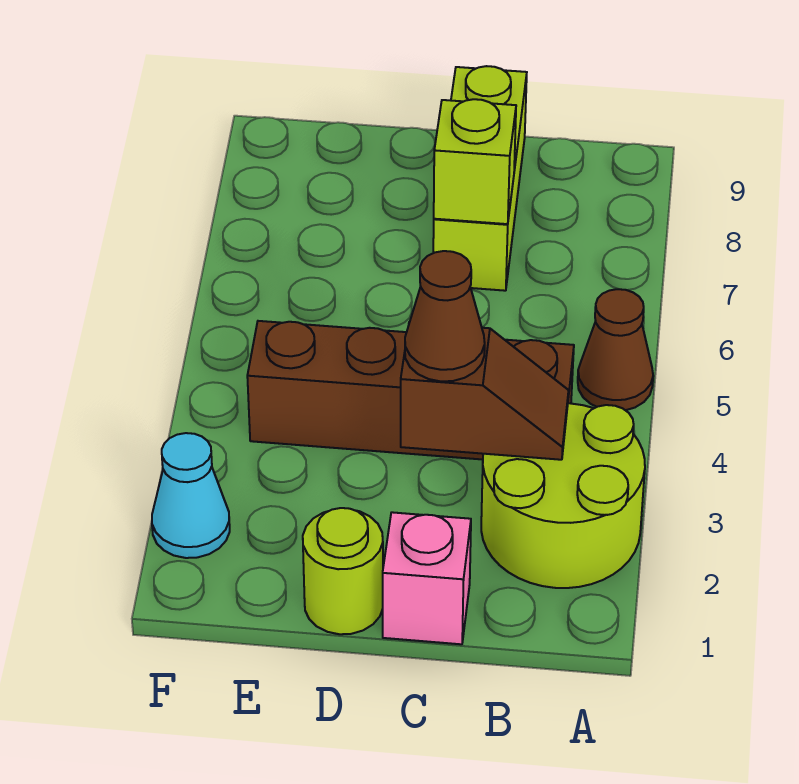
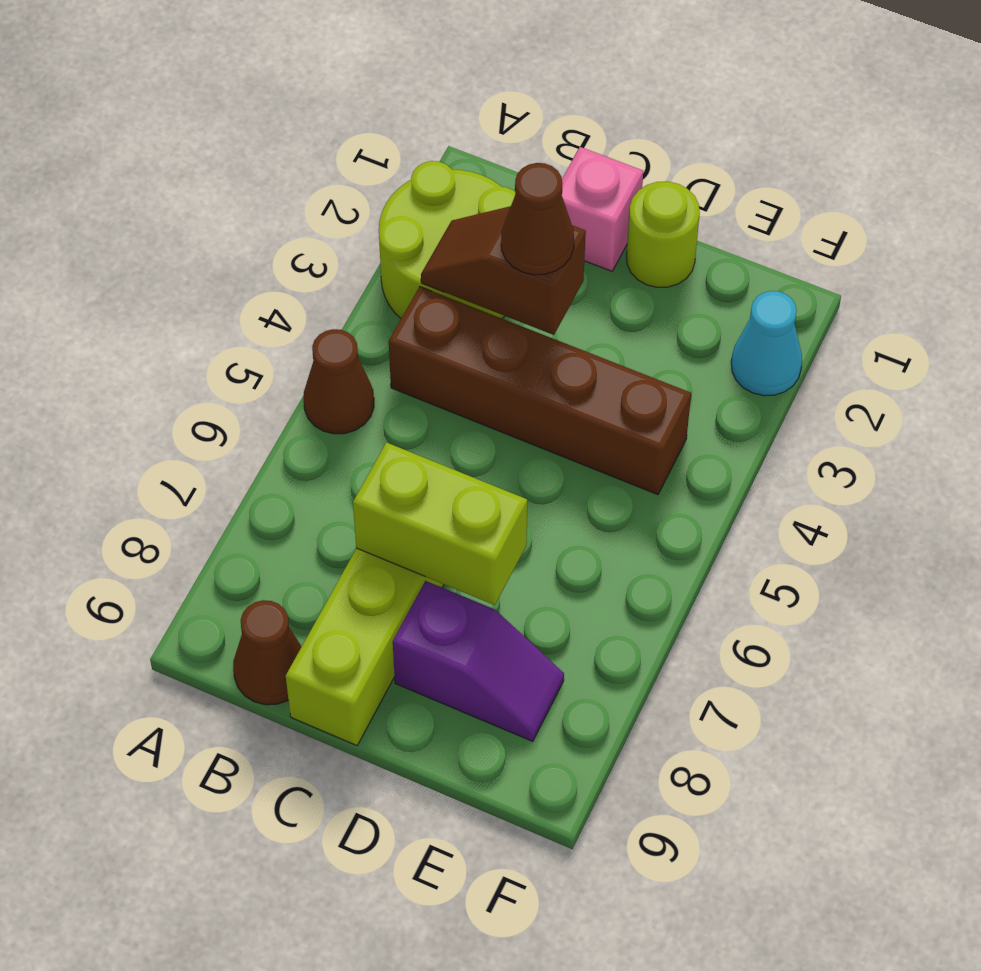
none -> brown 1x1 cone [233,600,302,705]
lime 1x1 brick [434,99,516,224] -> lime 1x2 brick [353,443,527,605]
none -> purple 1x2 slope [393,581,564,741]

